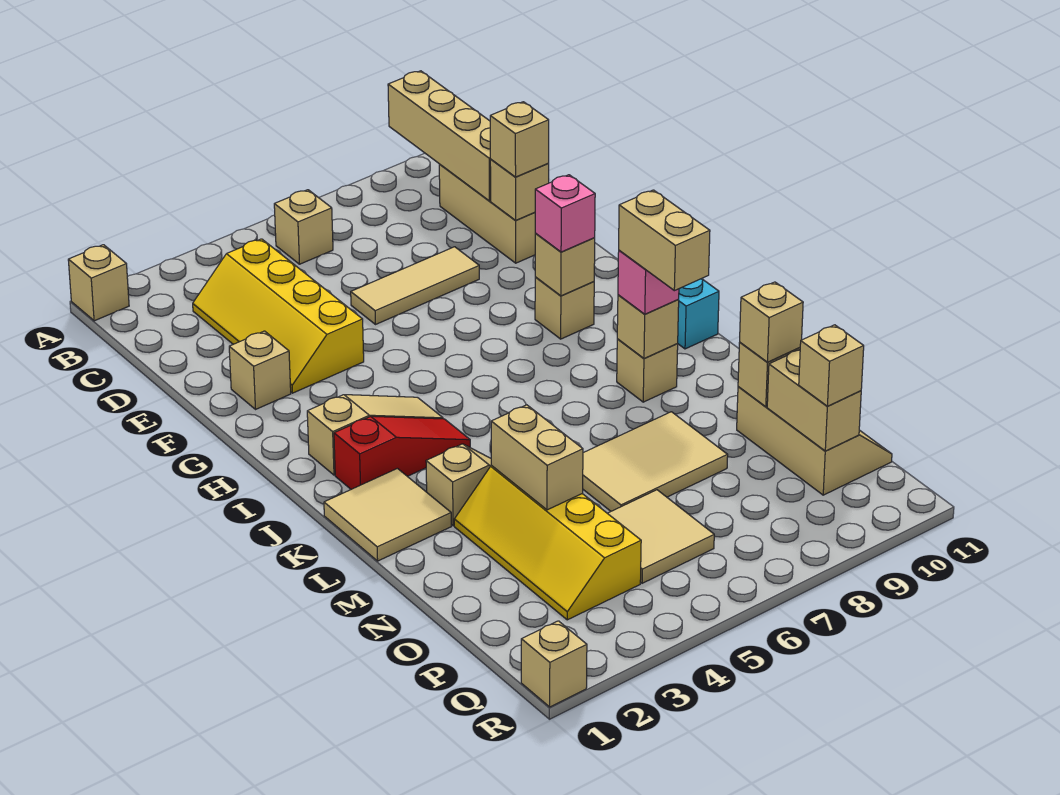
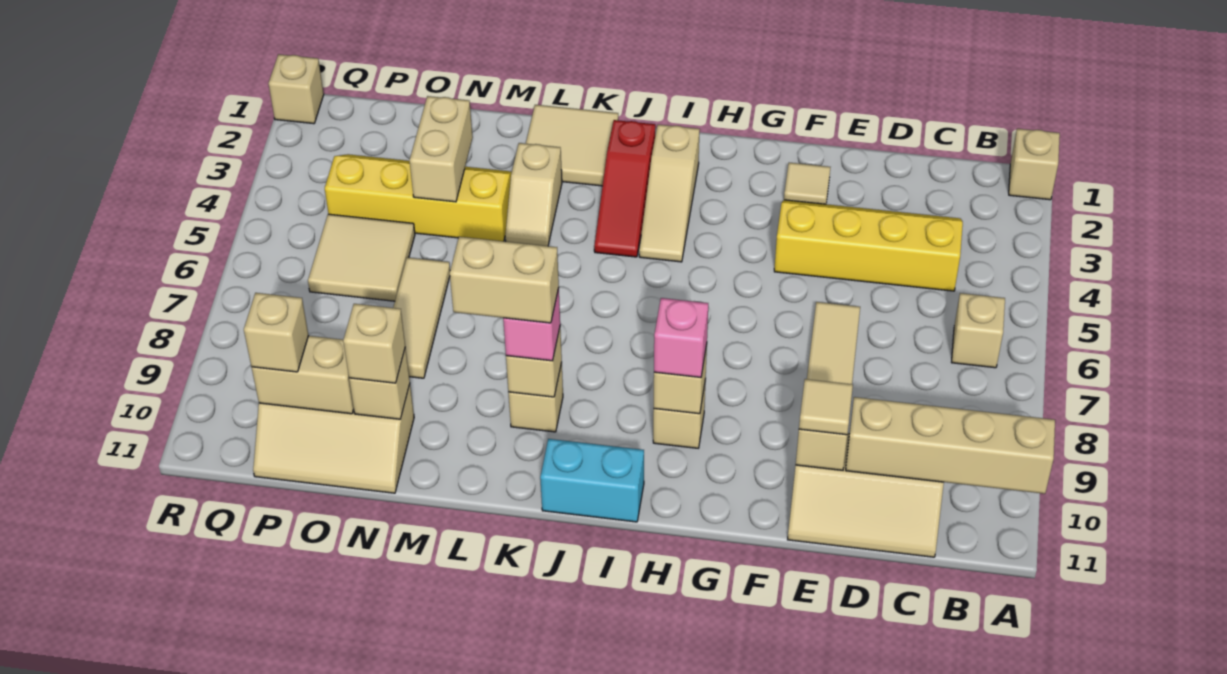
tan 1x1 brick [490,102,549,177] -> tan 1x1 tile [799,379,853,435]
tan 1x1 brick [229,331,291,409] -> tan 1x1 tile [784,163,830,204]
tan 1x2 brick [491,405,583,510] -> tan 1x2 brick turned to [409,96,473,202]
tan 2x3 tile [583,412,728,511] -> tan 1x3 tile [393,257,450,378]

